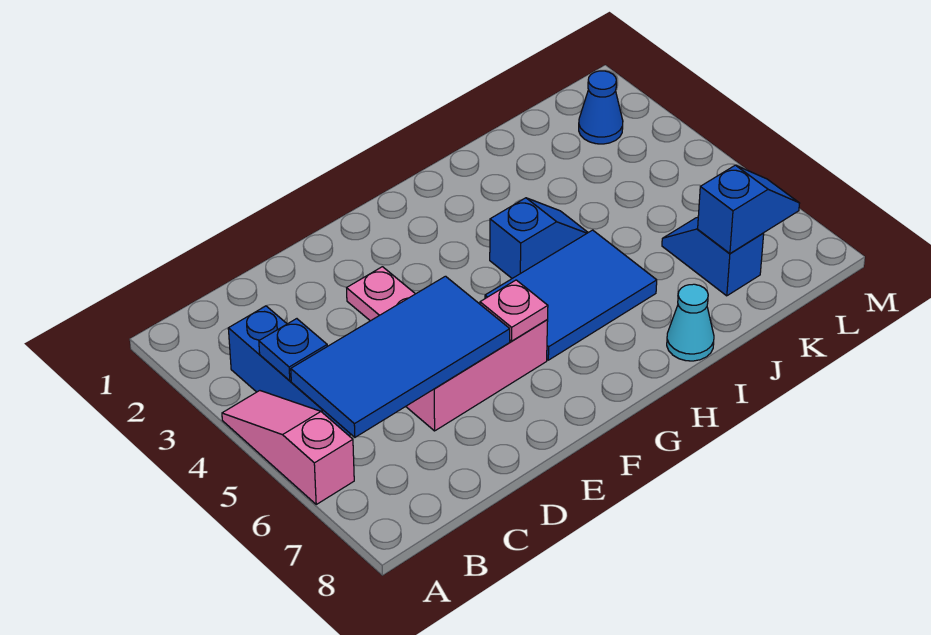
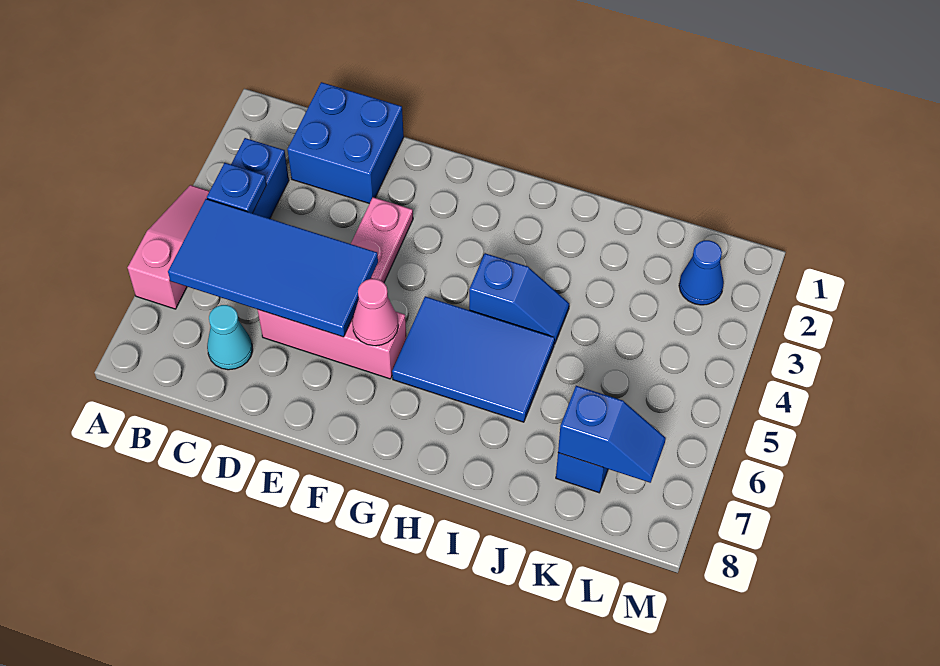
none -> blue 2x2 brick [287,82,404,203]
pink 1x1 plate [480,280,548,341] -> pink 1x1 cone [352,279,398,346]
cyan 1x1 cone [667,284,714,361] -> cyan 1x1 cone moved to [207,305,253,370]

